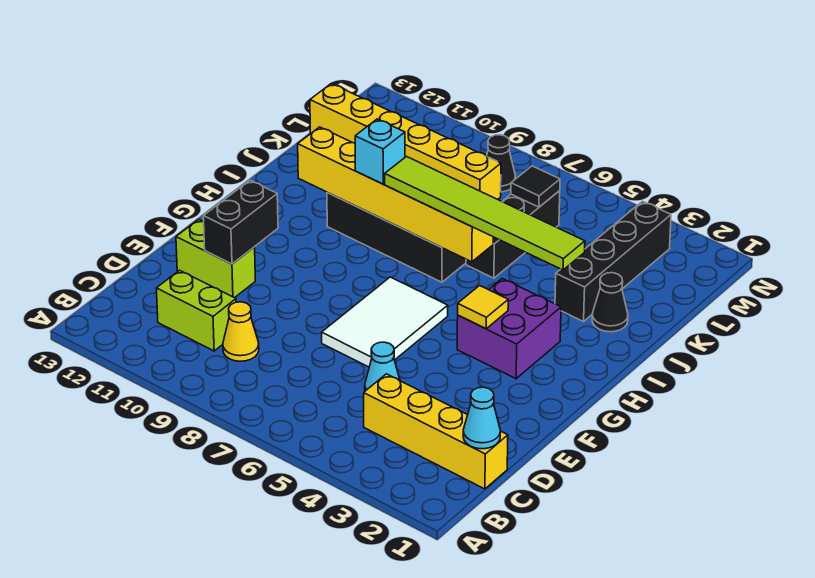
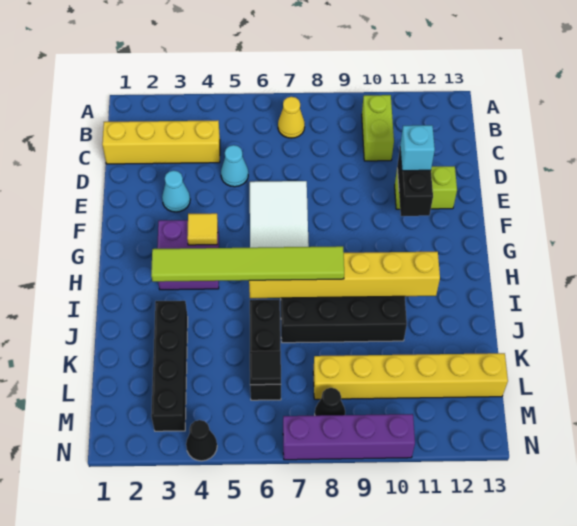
cyan 1x1 cone [463,387,501,449] -> cyan 1x1 cone moved to [162,171,190,212]
yellow 1x1 cone [223,302,259,361] -> yellow 1x1 cone moved to [278,97,305,138]
lime 1x2 brick [156,270,236,351] -> lime 1x2 brick turned to [362,95,394,161]
cyan 1x1 brick [355,119,405,184] -> cyan 1x1 brick moved to [400,125,435,171]
black 1x1 cone [592,273,628,332] -> black 1x1 cone moved to [186,420,217,461]
none -> purple 1x4 brick [283,414,415,460]

